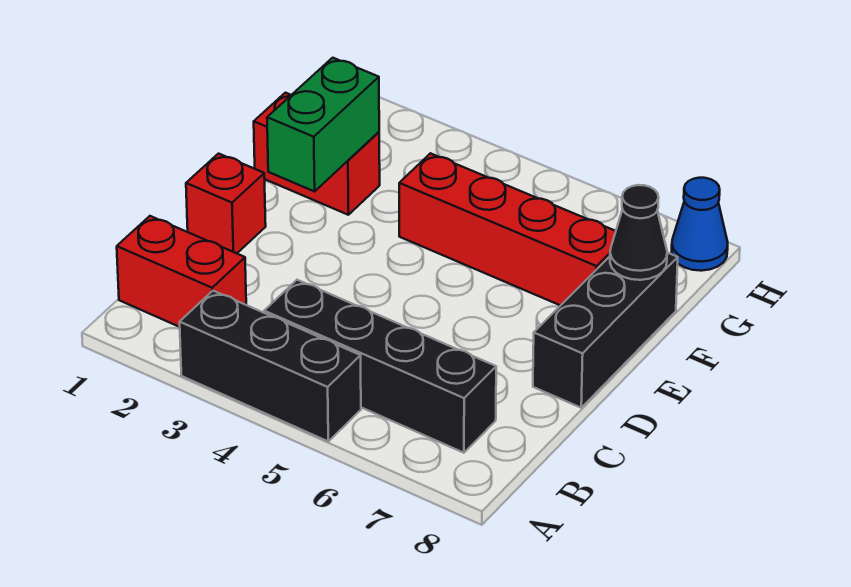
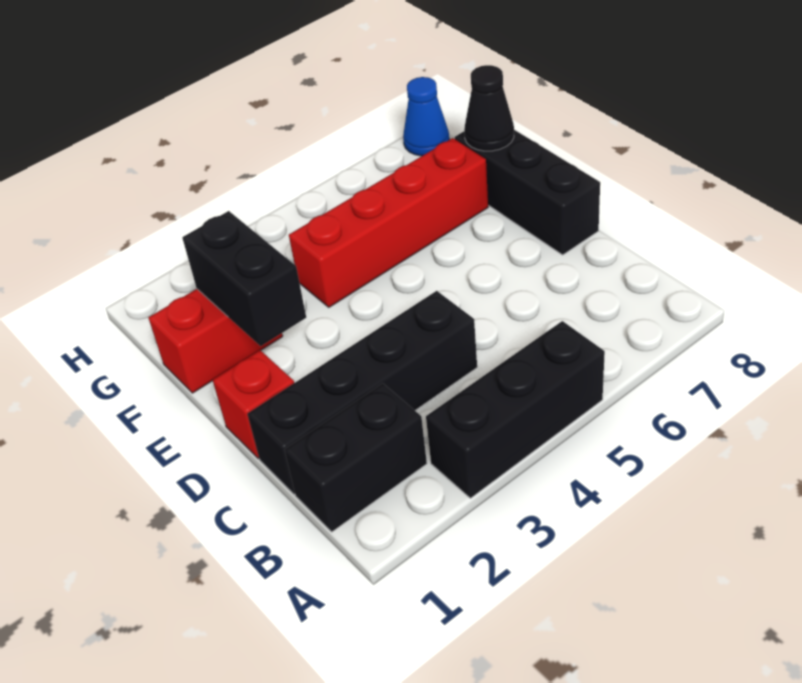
red 1x2 brick [117,216,246,327] -> black 1x2 brick [284,383,427,532]
black 1x4 brick [264,280,496,453] -> black 1x4 brick moved to [248,291,477,494]
green 1x2 brick [267,58,379,191] -> black 1x2 brick [182,211,306,346]

